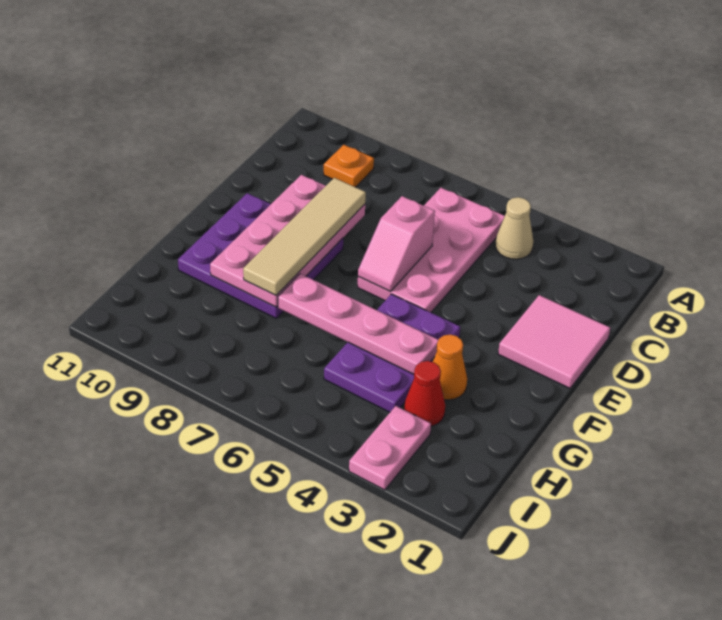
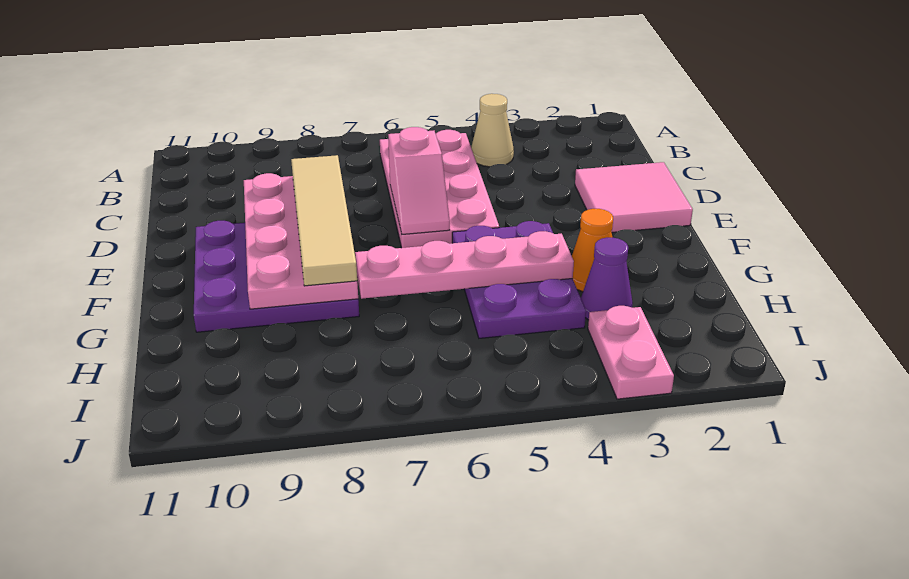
orange 1x1 plate [324,145,374,187] -> none
red 1x1 cone [404,361,445,426] -> purple 1x1 cone [581,238,633,320]

